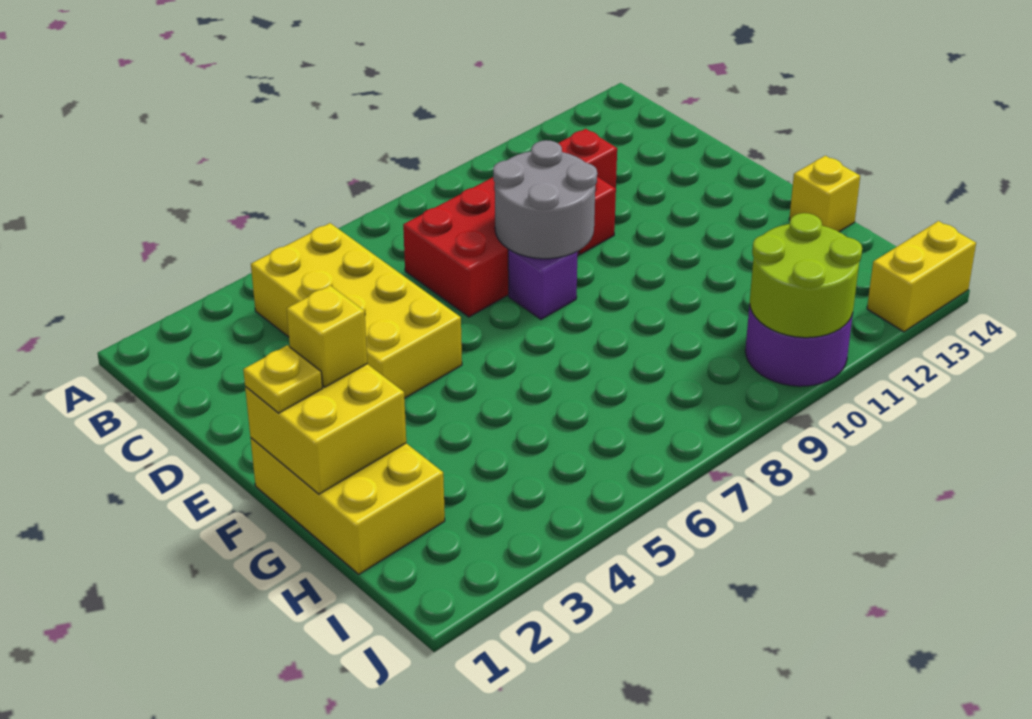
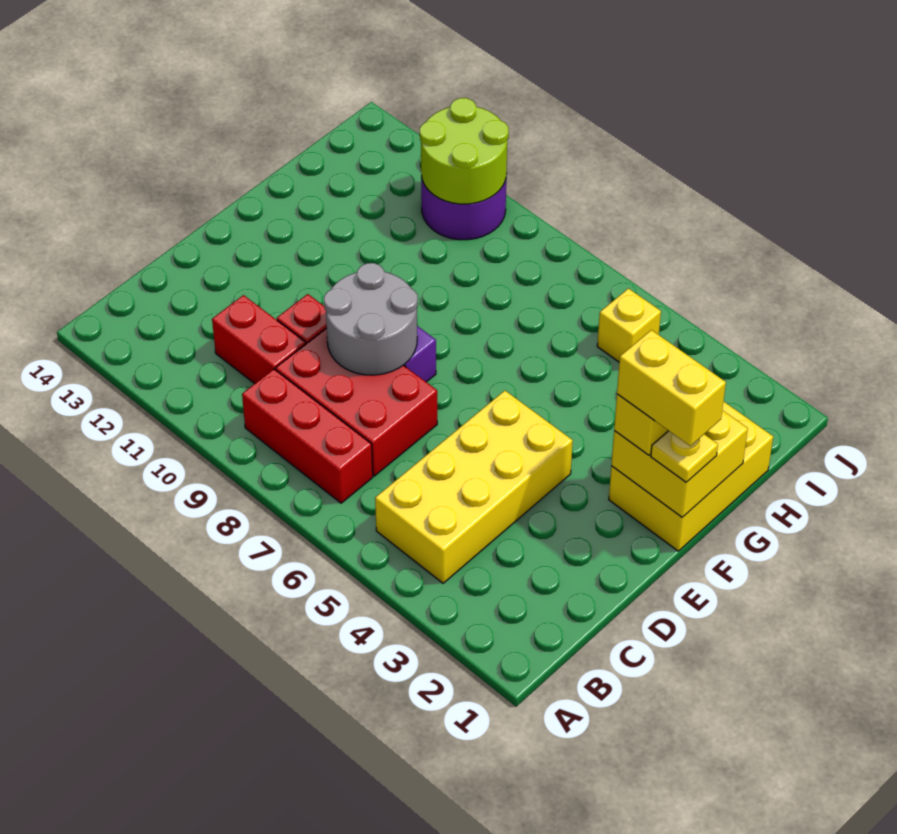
none -> red 1x3 brick [242,369,373,503]
yellow 1x1 brick [789,156,860,232] -> yellow 1x1 brick moved to [597,288,661,362]
yellow 1x2 brick [867,221,976,332] -> yellow 1x2 brick moved to [617,330,726,446]

